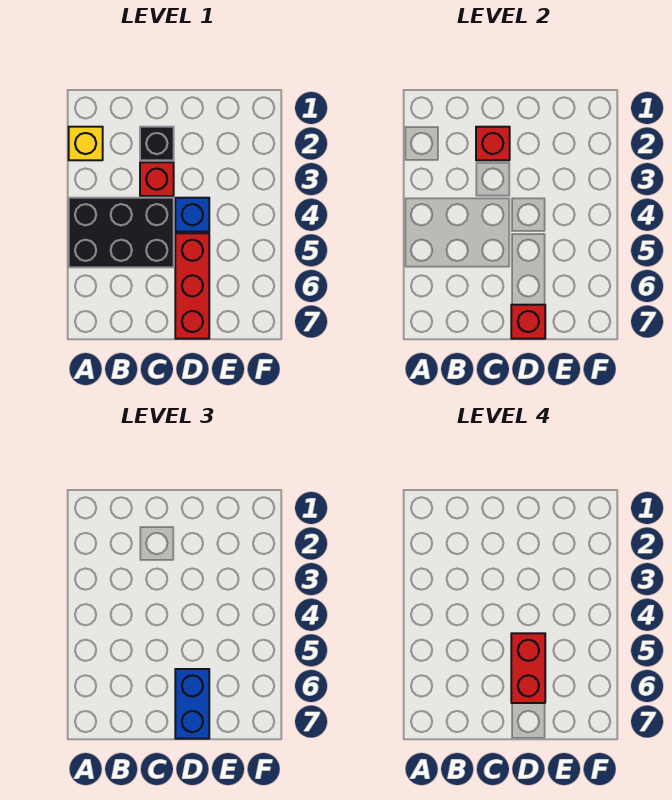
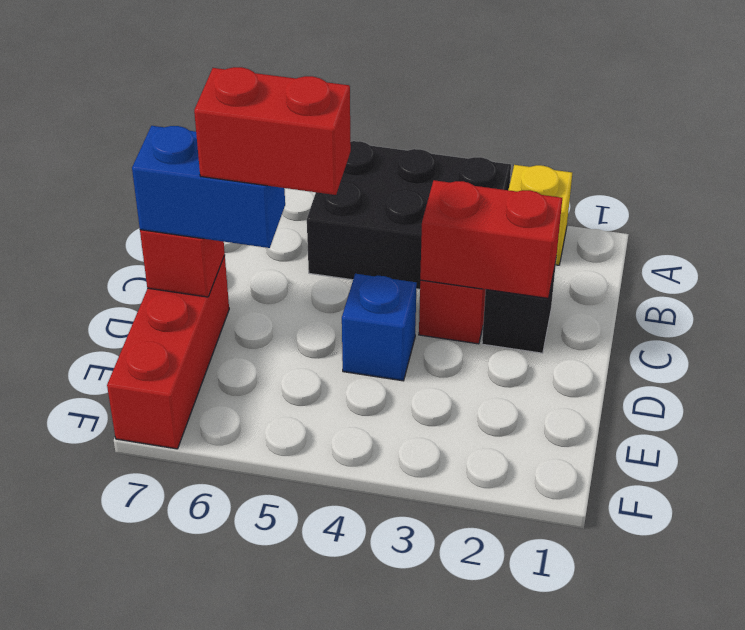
black 2x3 brick [69,198,174,267] -> black 2x3 brick turned to [307,141,511,289]
red 1x1 brick [476,127,510,160] -> red 1x2 brick [420,180,562,298]
red 1x3 brick [175,233,209,339] -> red 1x3 brick turned to [107,255,229,449]

